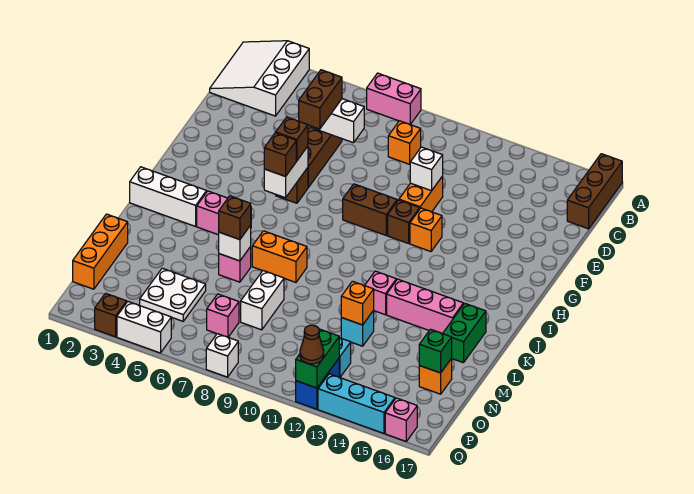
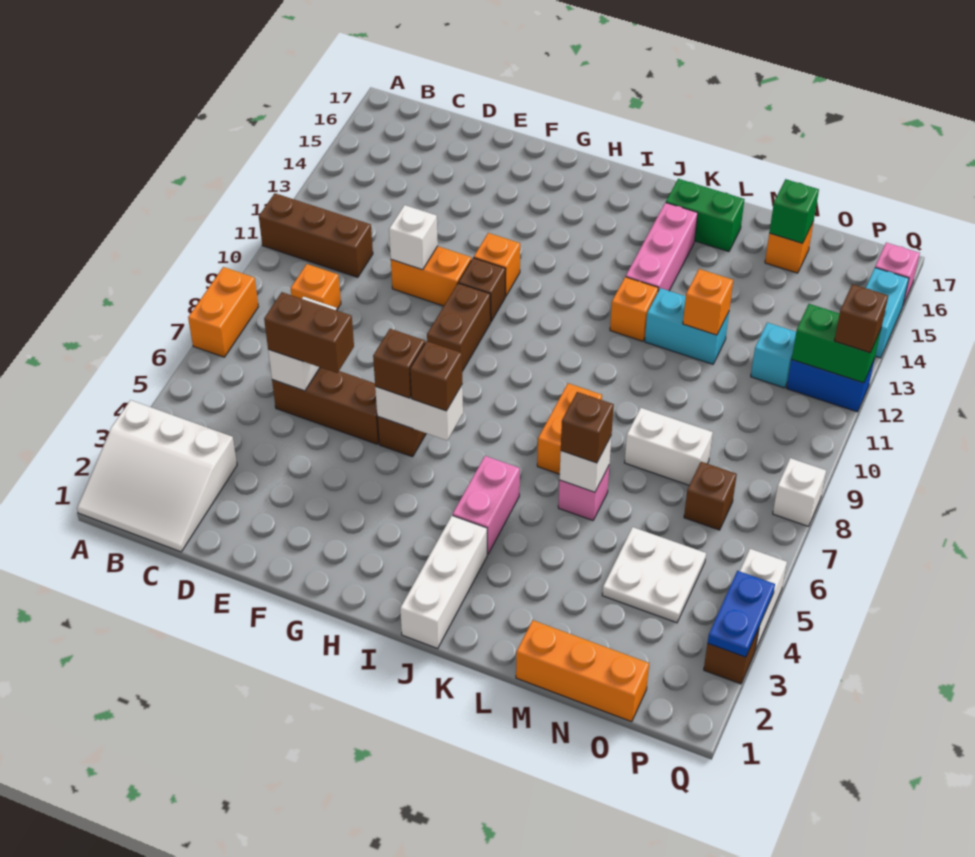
pink 1x2 brick [367,73,421,125] -> orange 1x2 brick [188,267,258,357]
brown 1x3 brick [567,154,622,229] -> brown 1x3 brick moved to [259,193,373,277]
pink 1x1 brick [365,271,396,315] -> orange 1x1 brick [610,277,658,341]
cyan 1x1 brick [341,310,374,346] -> cyan 1x2 brick [645,288,729,364]
pink 1x1 brick [207,294,239,337] -> brown 1x1 brick [684,462,737,530]
none -> blue 1x2 plate [708,571,775,657]
brown 1x1 cone [300,325,324,364] -> brown 1x1 brick [834,284,888,353]
cyan 1x3 brick [318,374,395,433] -> cyan 1x2 brick [866,268,909,358]

